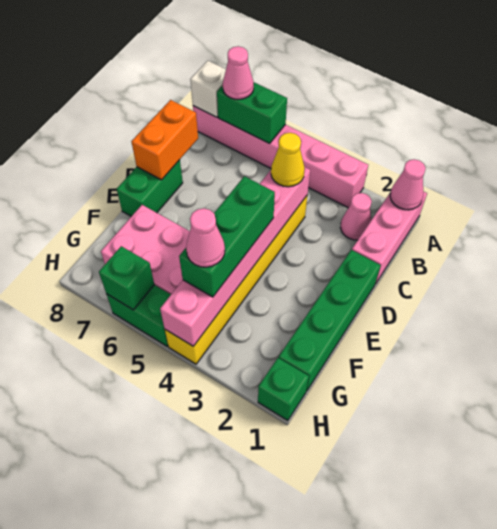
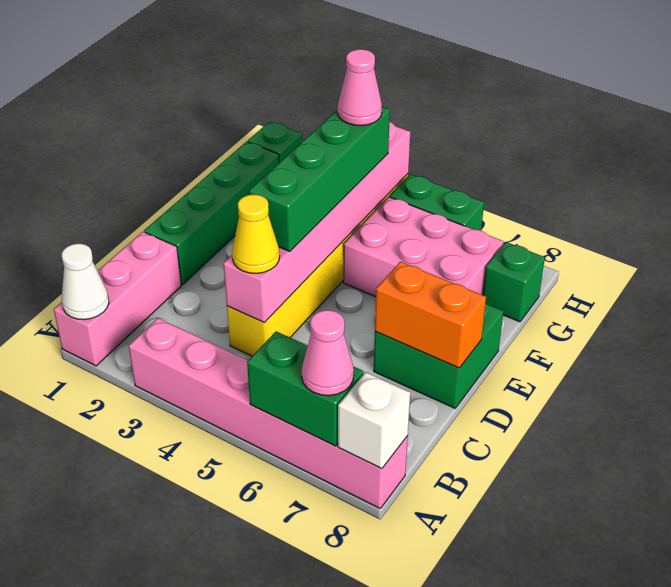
pink 1x1 cone [390,159,426,210] -> white 1x1 cone [62,244,109,320]
pink 1x1 cone [340,193,372,240] -> none
orange 1x2 brick [131,100,198,180] -> orange 1x2 brick turned to [375,262,486,368]
green 1x2 brick [117,160,183,216] -> green 2x2 brick [374,304,504,408]
green 1x3 brick [179,176,275,297] -> green 1x4 brick [249,107,390,251]
green 1x1 brick [99,246,154,310] -> green 1x1 brick moved to [483,242,545,322]

